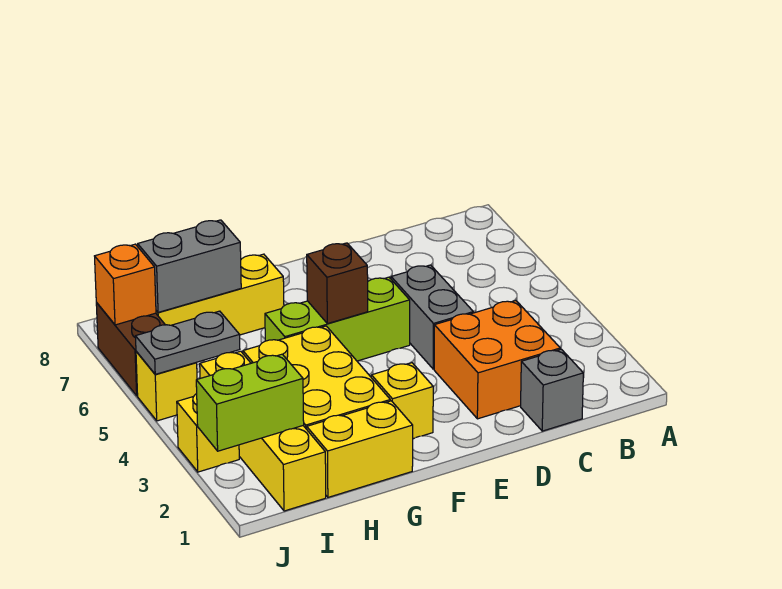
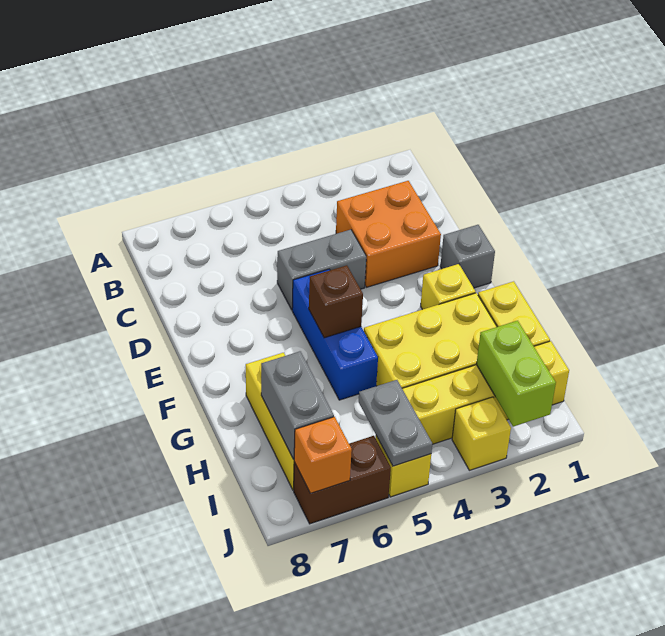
grey 1x1 brick [521,349,583,431] -> grey 1x1 brick moved to [440,225,495,288]
lime 1x3 brick [265,277,410,361] -> blue 1x3 brick [292,269,378,400]

